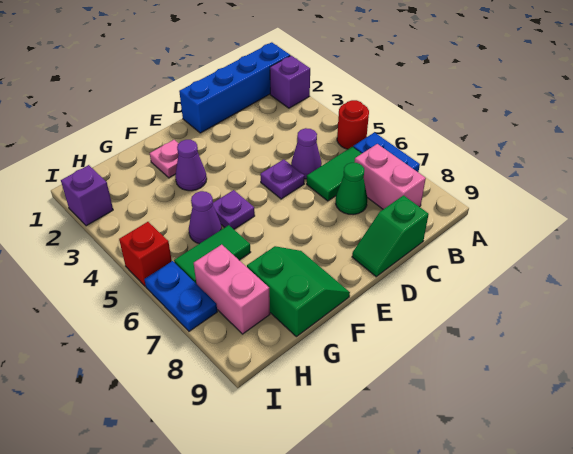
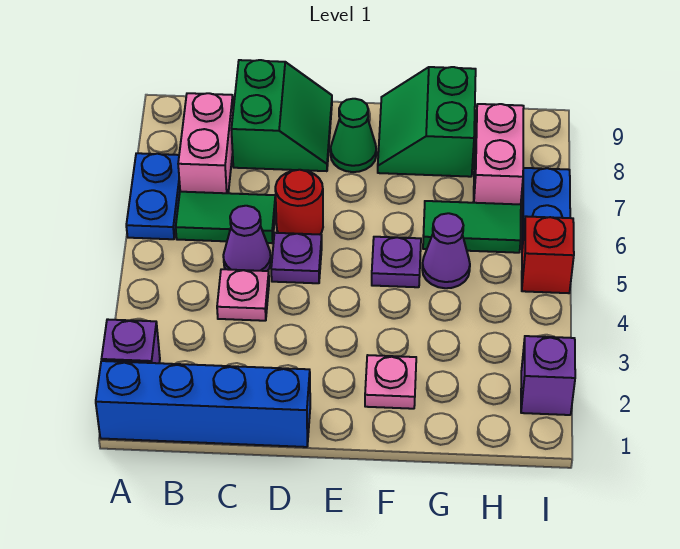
red 1x1 round brick [337,100,369,149] -> red 1x1 round brick moved to [275,170,323,234]
none -> pink 1x1 plate [217,269,269,321]
green 1x1 cone [336,163,367,215] -> green 1x1 cone moved to [331,99,376,172]
green 1x2 slope [352,195,429,277] -> green 2x2 slope [231,60,332,171]
purple 1x1 cone [175,140,207,191] -> none

